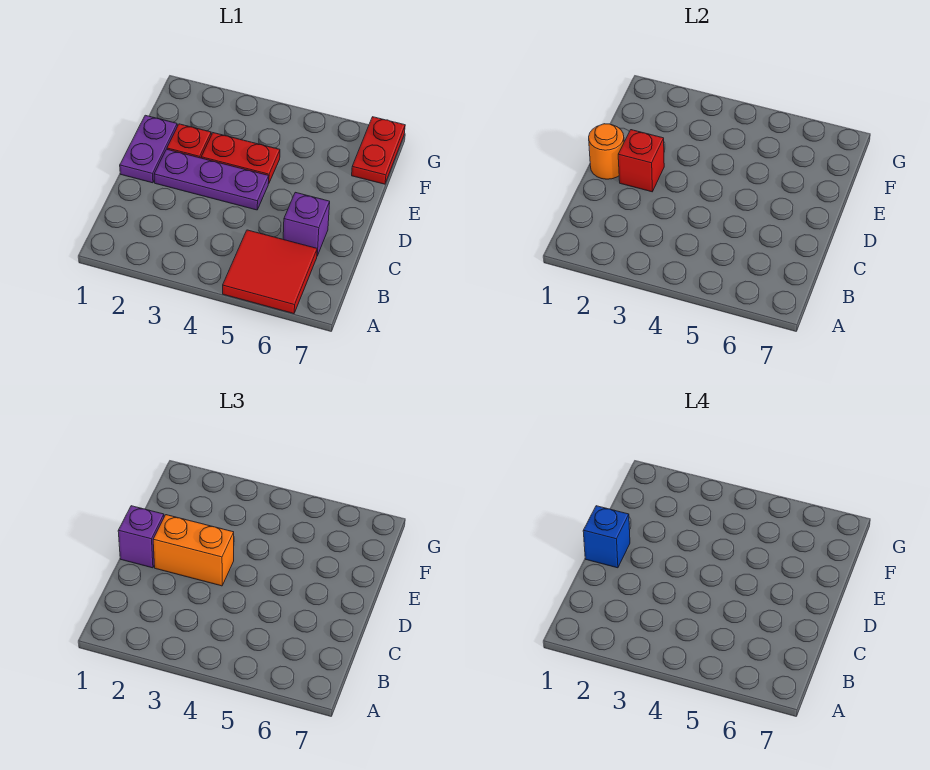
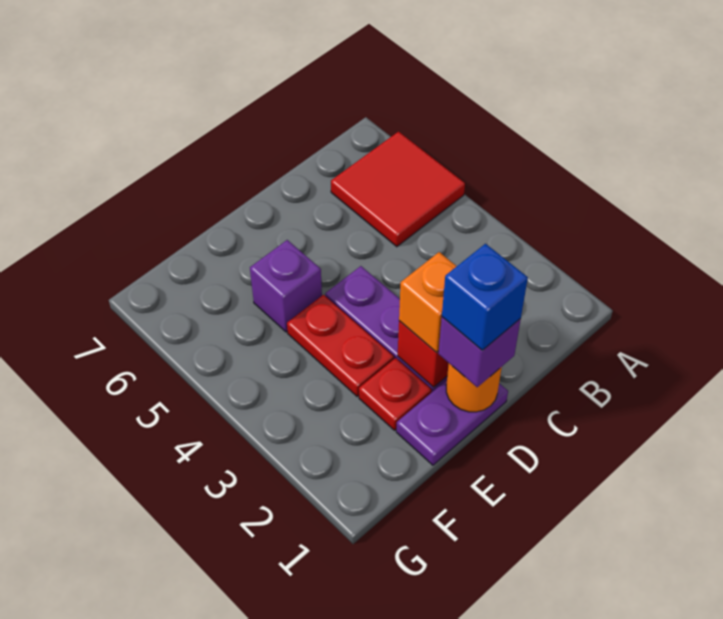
purple 1x1 brick [283,192,330,256] -> purple 1x1 brick moved to [250,240,322,332]
orange 1x2 brick [153,515,234,586] -> orange 1x1 brick [399,252,457,353]
red 1x2 plate [352,117,405,184] -> none

